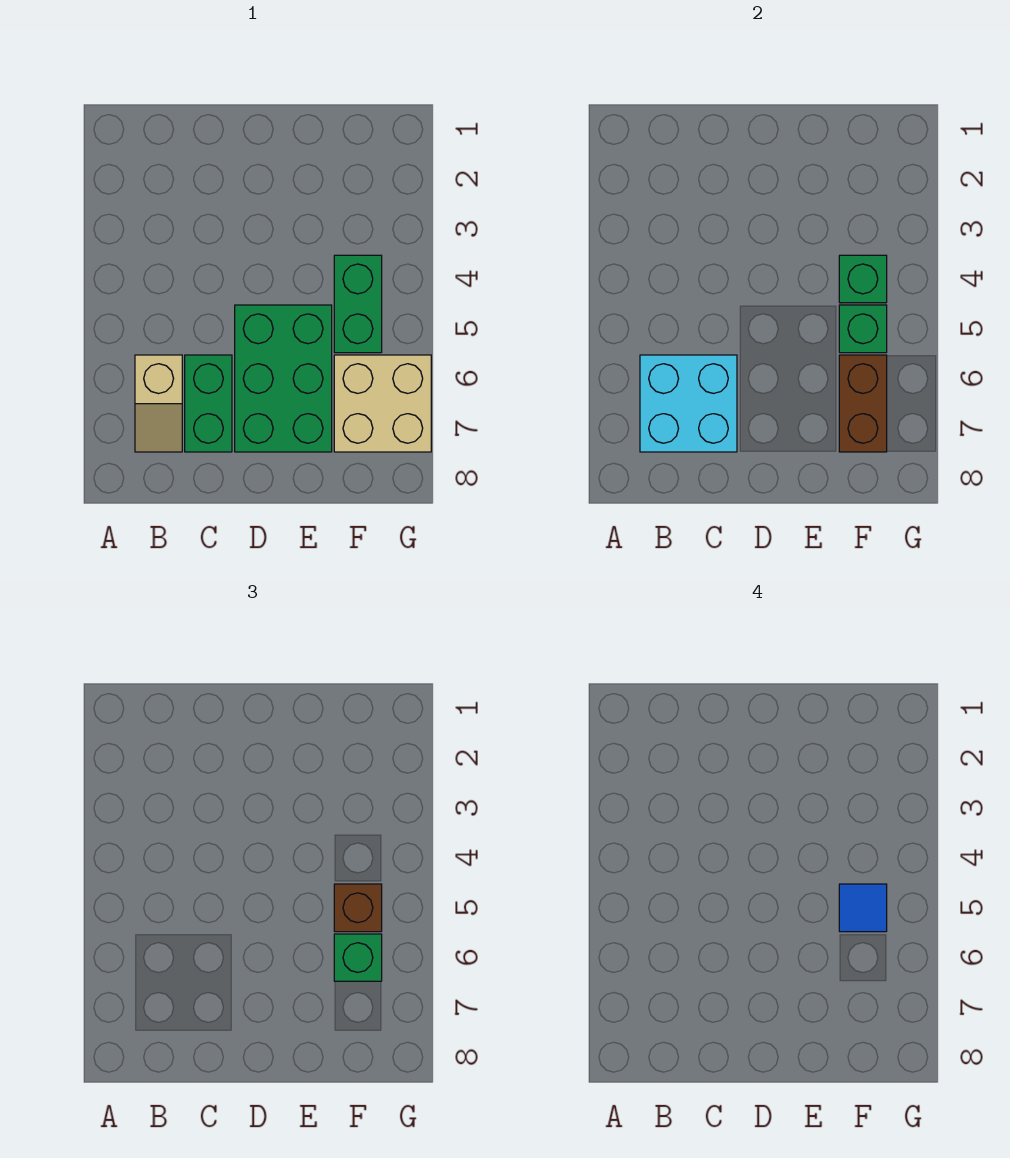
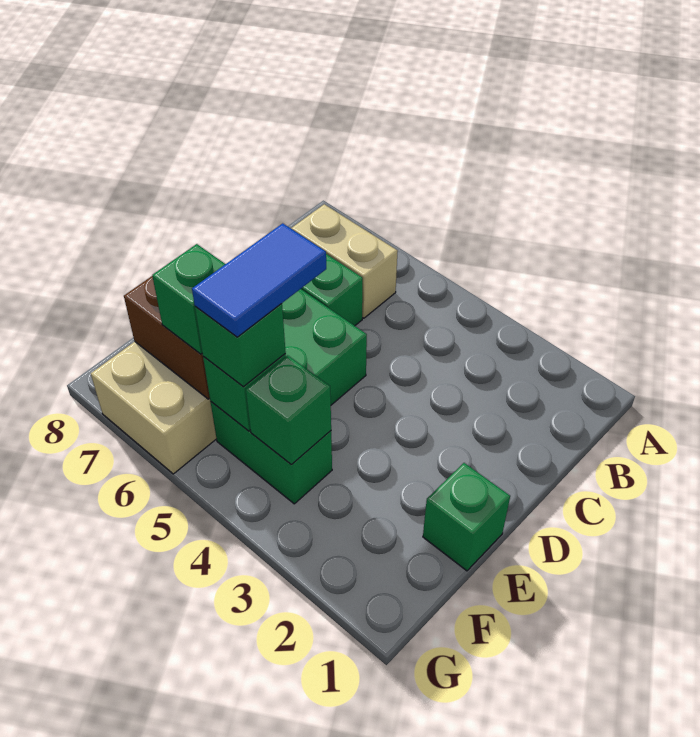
tan 1x2 slope [135,355,182,452] -> tan 1x2 brick [291,204,398,318]
cyan 2x2 brick [640,355,737,452] -> none
none -> green 1x1 brick [423,463,510,571]
brown 1x1 brick [334,884,382,932] -> green 1x1 brick [195,304,286,387]
blue 1x1 tile [839,884,887,932] -> blue 1x2 tile [192,223,326,337]

